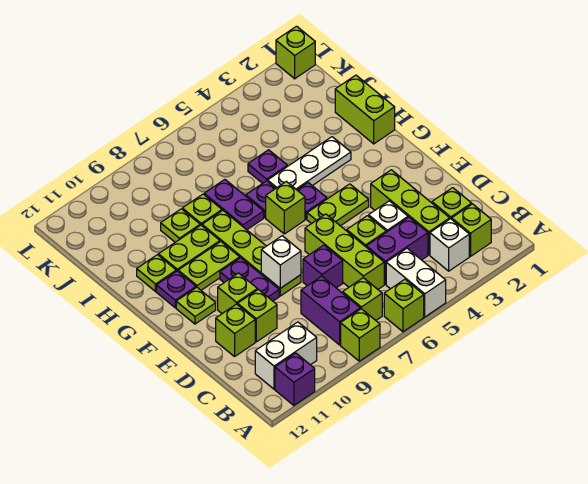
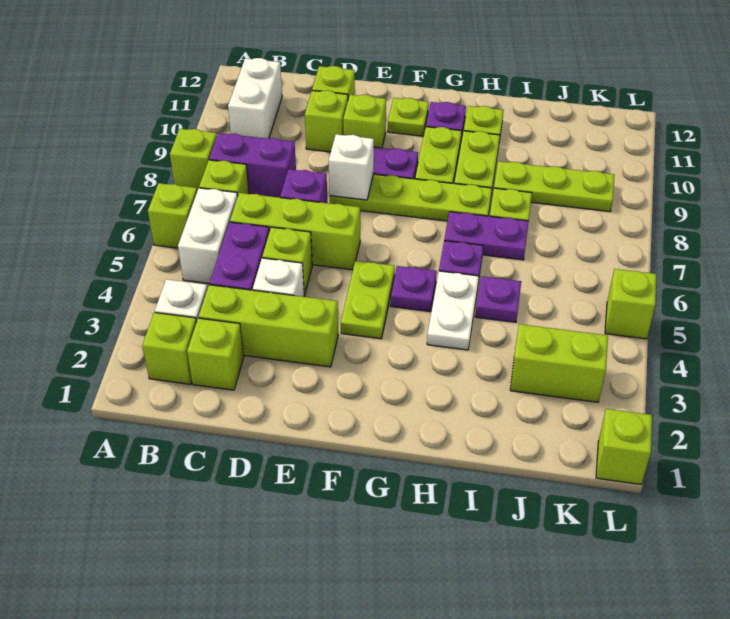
white 1x2 brick [386,248,446,317] -> white 1x2 brick turned to [178,188,238,284]
purple 1x1 brick [275,353,315,405] -> none
lime 1x1 brick [266,181,305,234] -> lime 1x1 brick moved to [605,269,656,339]
lime 1x2 brick [335,75,395,144] -> lime 1x2 brick moved to [510,324,608,402]
white 1x3 plate [268,137,351,190] -> white 1x2 plate [427,271,479,350]
lime 1x1 plate [161,209,200,242] -> lime 1x3 plate [494,161,615,212]

